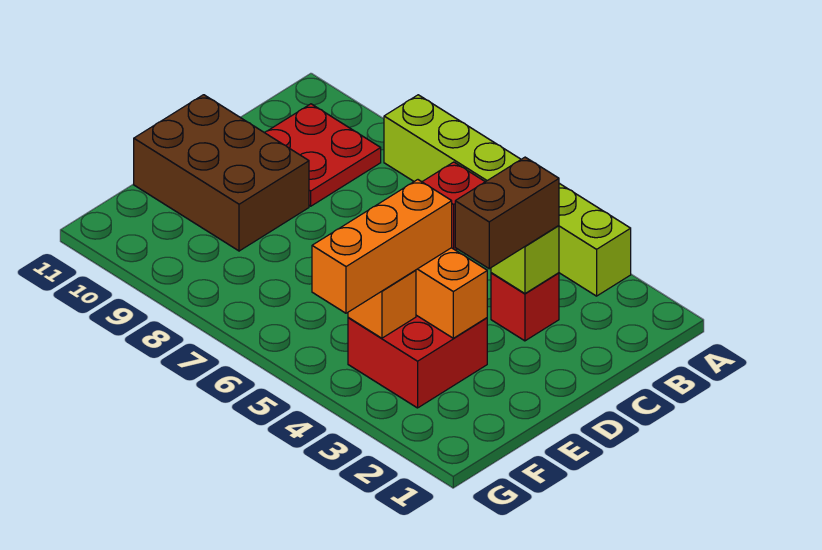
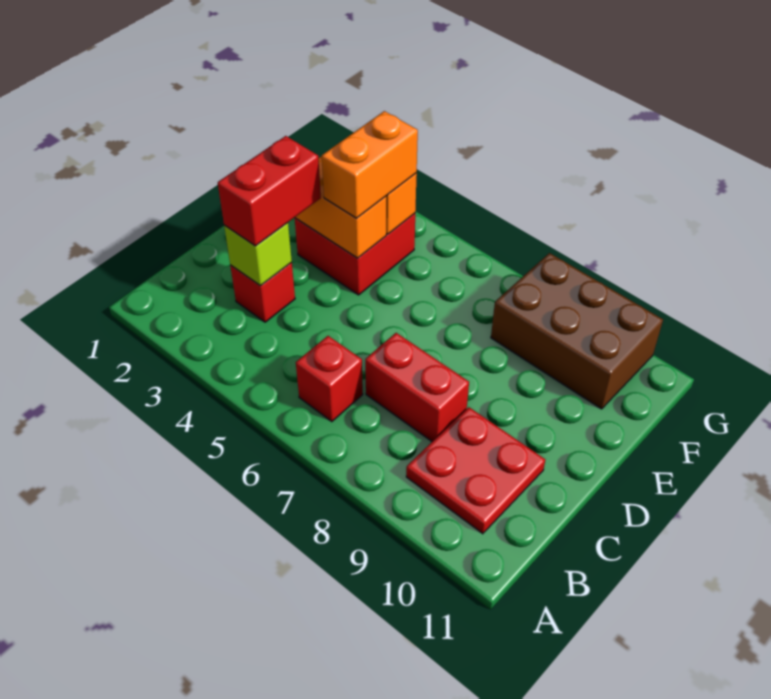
lime 1x6 brick [384,95,631,296] -> none
brown 1x2 brick [455,157,559,269] -> red 1x2 brick [218,136,321,246]
none -> red 1x2 brick [365,333,469,441]
brown 2x3 brick [134,95,309,251] -> brown 2x3 brick moved to [491,253,663,409]
orange 1x3 brick [312,180,452,313] -> orange 1x2 brick [321,111,418,218]

